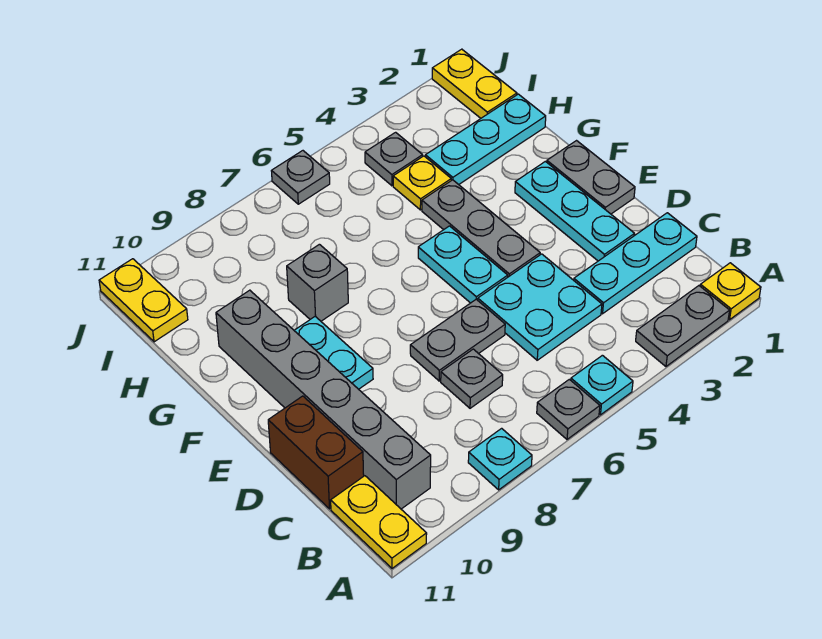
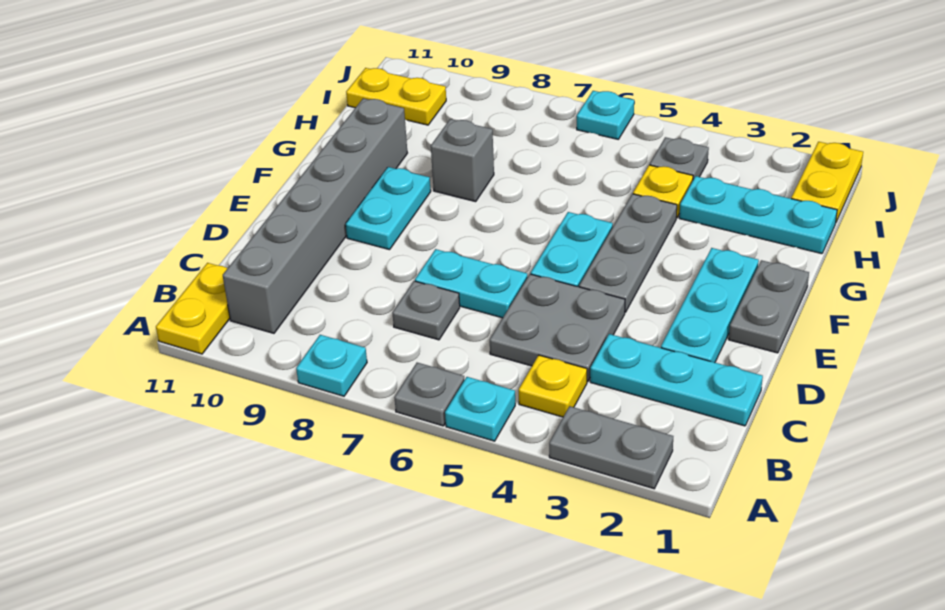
yellow 1x1 plate [700,263,761,320] -> yellow 1x1 plate moved to [519,355,587,417]
cyan 2x2 plate [478,254,602,360] -> grey 2x2 plate [490,274,625,382]
brown 1x2 brick [268,396,364,509] -> none
grey 1x2 plate [410,299,505,381] -> cyan 1x2 plate [415,249,528,318]
yellow 1x2 plate [99,259,188,342] -> yellow 1x2 plate turned to [346,68,446,125]
grey 1x1 plate [272,151,330,204] -> cyan 1x1 plate [577,91,634,139]

